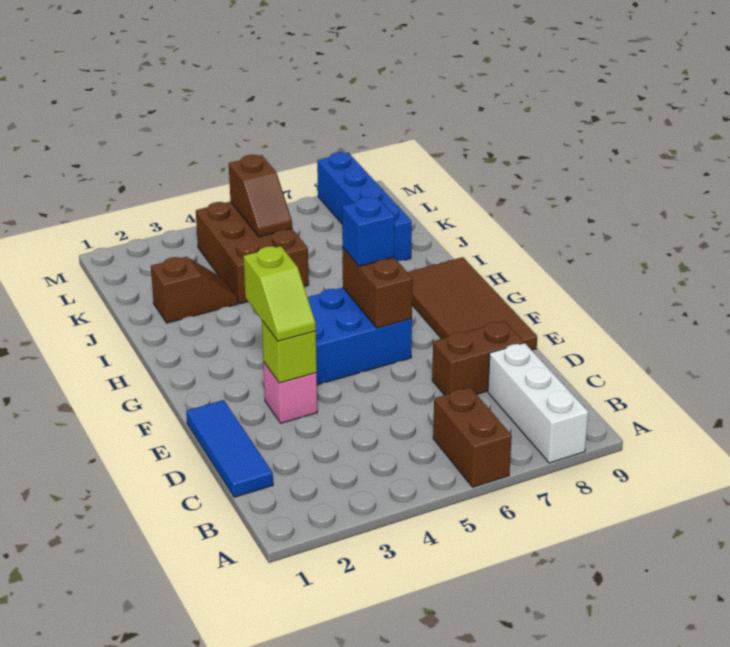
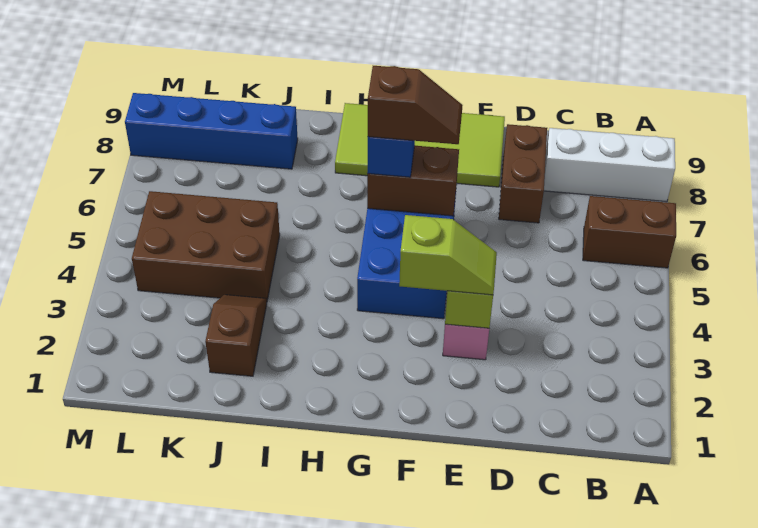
blue 1x3 tile [186,400,273,497] -> none
brown 2x4 tile [408,257,537,350] -> lime 2x4 tile [335,103,505,187]
brown 1x2 slope [229,155,292,237] -> brown 1x2 slope moved to [368,66,463,144]

